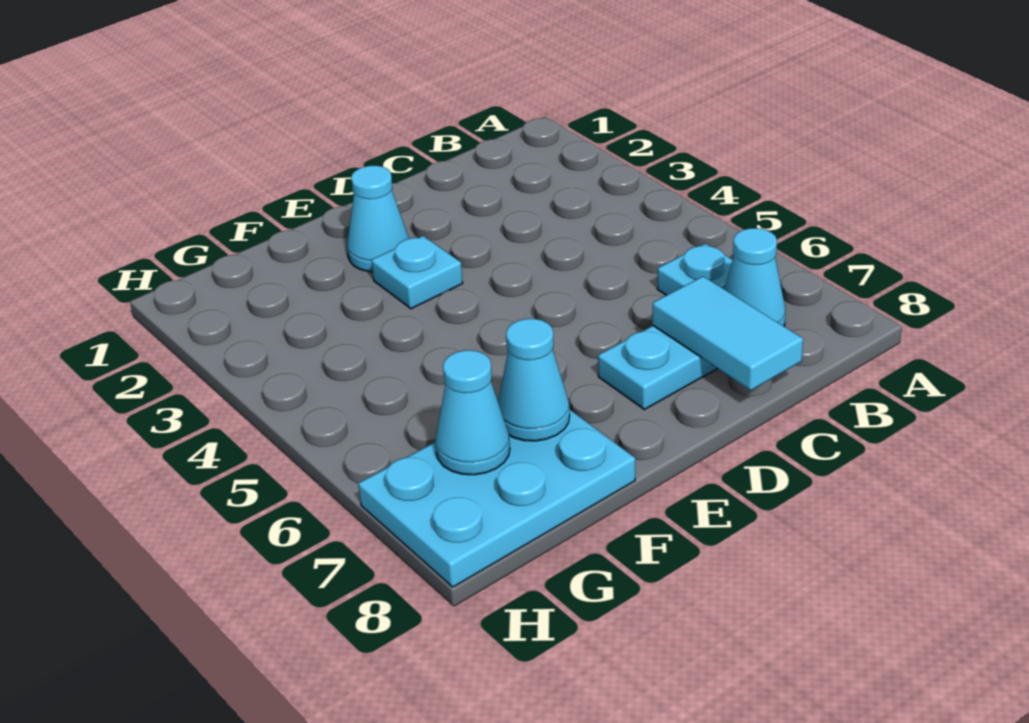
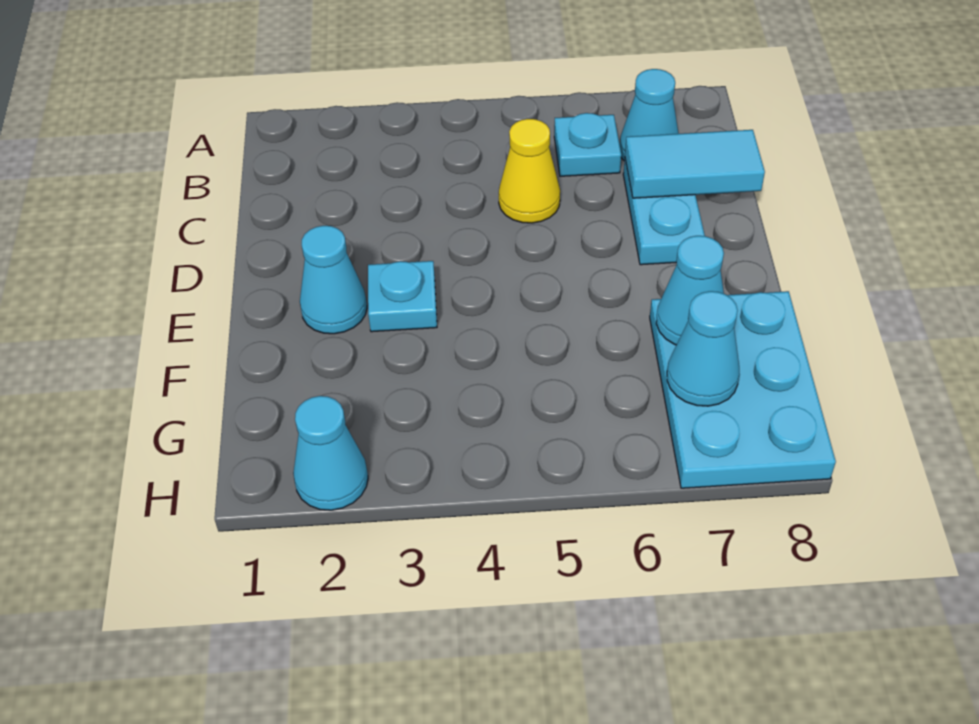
none -> yellow 1x1 cone [499,119,560,223]
none -> cyan 1x1 cone [293,396,368,510]

